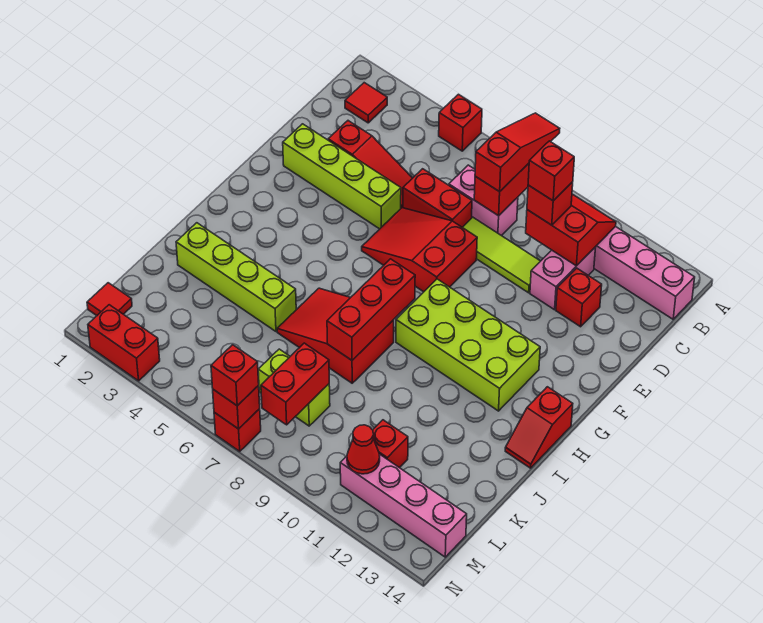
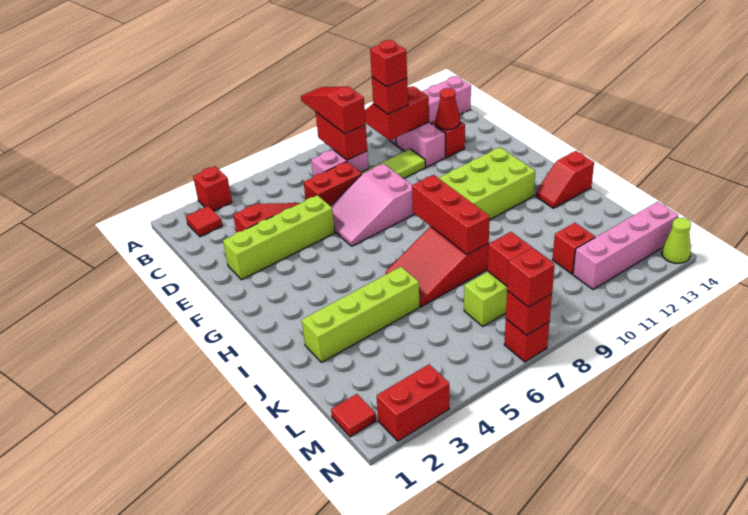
red 1x1 brick [439,94,482,151] -> red 1x1 brick moved to [193,166,232,211]
red 2x3 slope [362,208,477,292] -> pink 2x3 slope [331,164,415,246]
red 1x2 slope [505,387,573,468] -> red 1x2 slope turned to [536,151,594,208]
red 1x1 cone [347,425,380,474] -> red 1x1 cone moved to [436,88,460,130]
none -> lime 1x1 cone [662,218,691,263]

